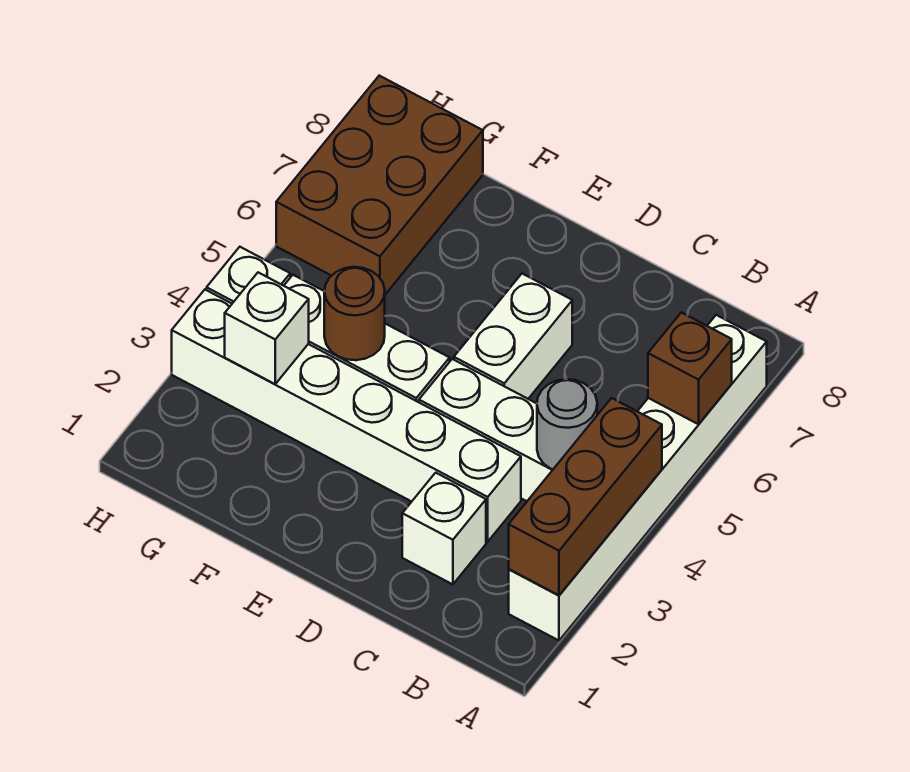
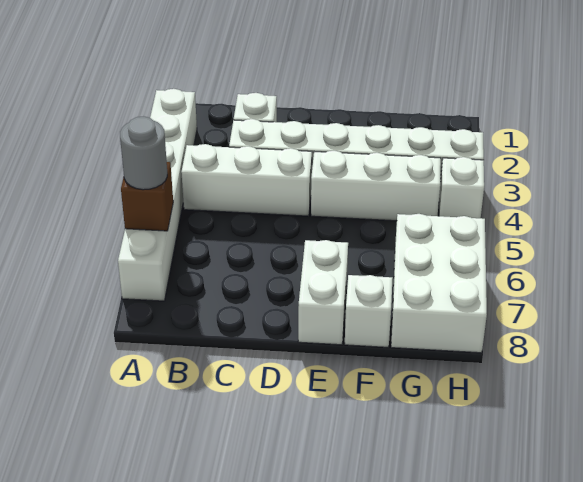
brown 1x3 brick [509,398,662,595] -> none
grey 1x1 round brick [537,379,597,469] -> grey 1x1 round brick moved to [120,117,167,190]
white 1x2 brick [454,274,572,399] -> white 1x2 brick moved to [298,240,348,345]
brown 1x1 round brick [324,267,385,360] -> none
white 1x1 brick [225,272,309,384] -> white 1x1 brick moved to [345,275,392,347]
brown 2x3 brick [276,76,483,294] -> white 2x3 brick [391,214,487,353]

